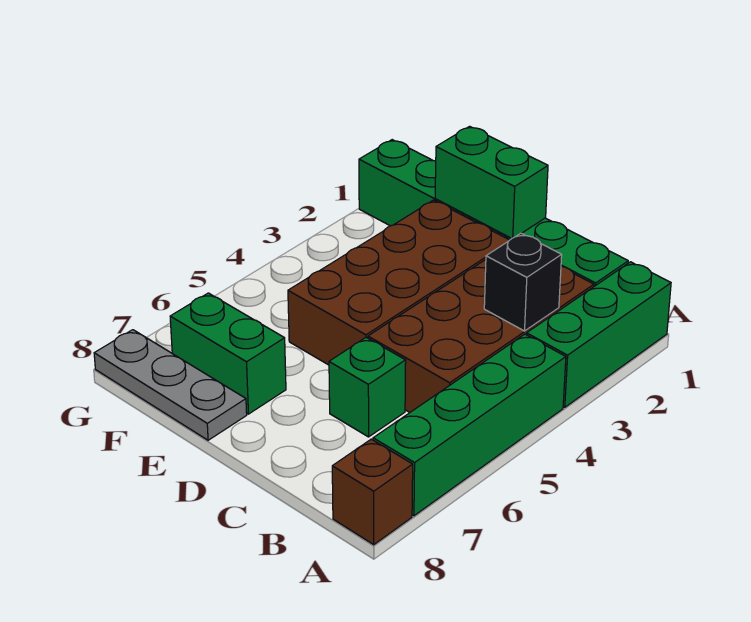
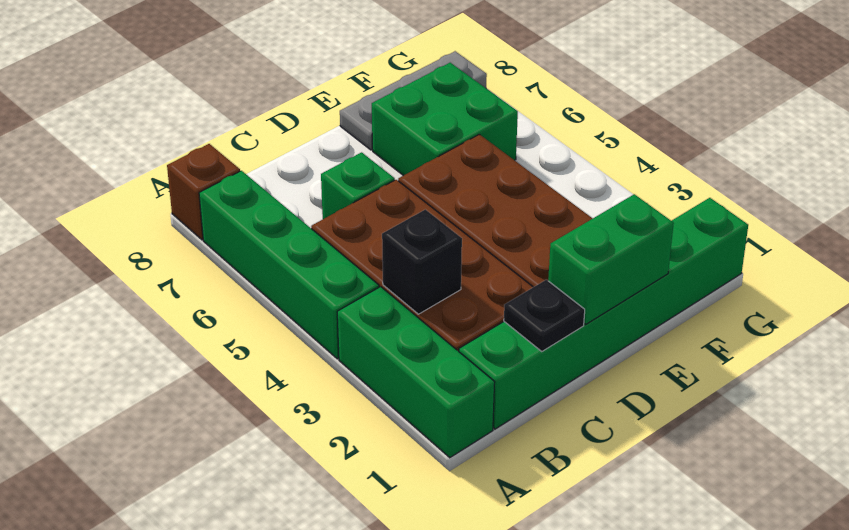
none -> black 1x1 plate [504,280,585,352]
green 1x2 brick [170,293,286,414] -> green 2x2 brick [372,63,518,176]

